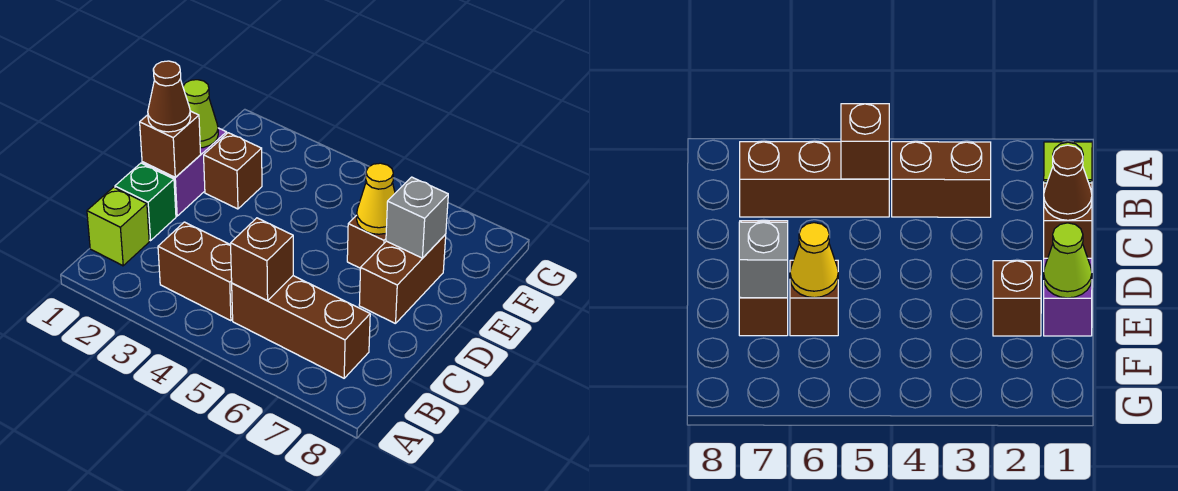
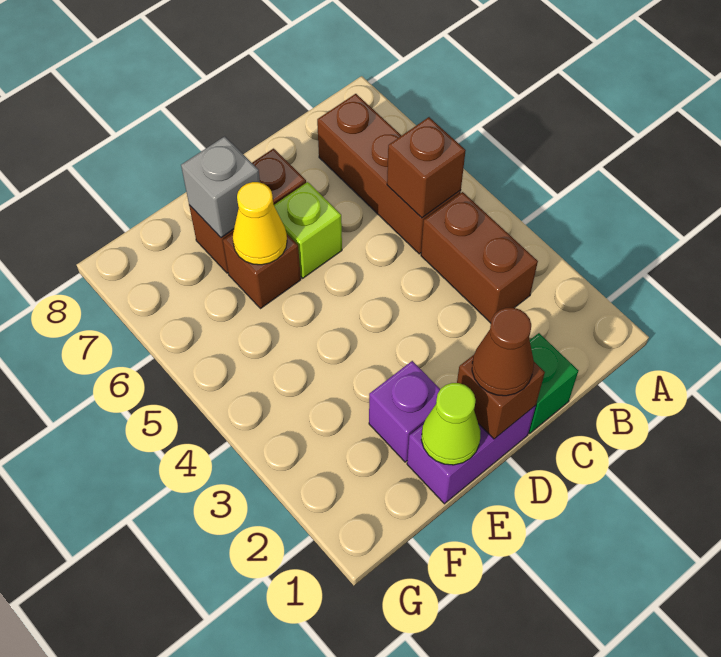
lime 1x1 brick [87,187,149,266] -> lime 1x1 brick moved to [274,182,342,278]
brown 1x1 brick [204,133,262,209] -> purple 1x1 brick [369,361,440,462]

